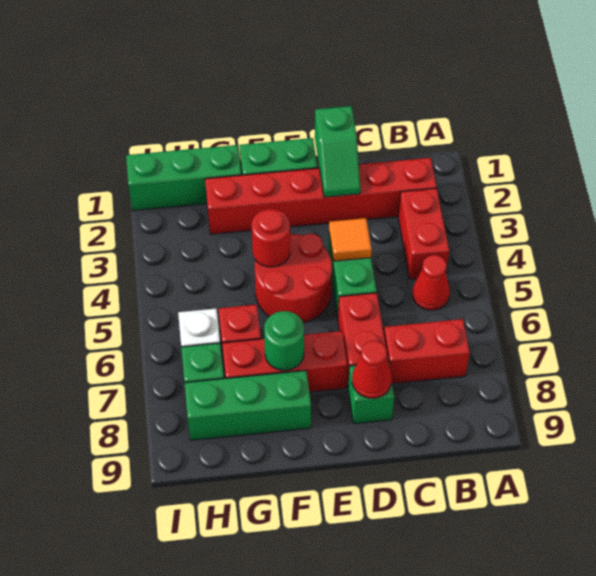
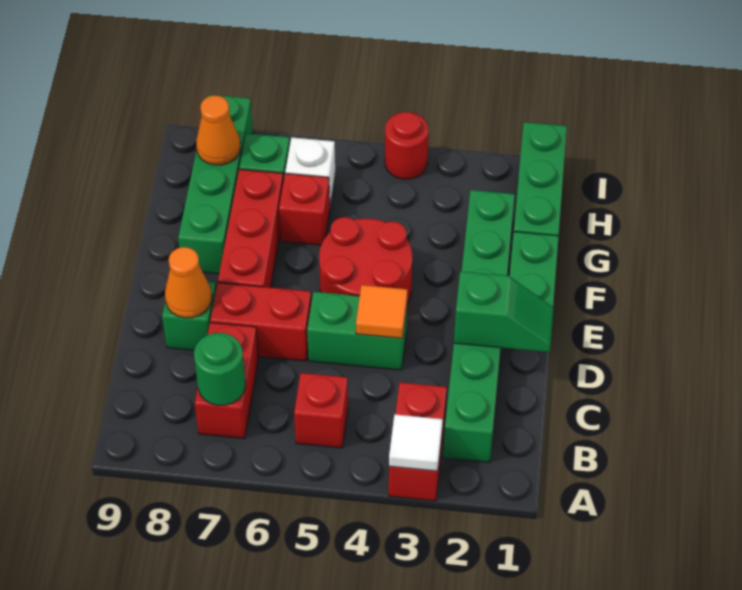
none -> white 1x1 tile [389,415,443,471]
red 1x6 brick [205,158,437,234] -> green 1x6 brick [443,190,515,463]
red 1x2 brick [398,188,449,279] -> red 1x2 brick turned to [389,382,447,501]
red 1x1 cone [413,255,450,310] -> red 1x1 brick [294,373,348,448]
green 1x2 slope [315,106,361,197] -> green 1x2 slope turned to [454,271,554,352]
red 1x1 cone [352,341,392,398] -> orange 1x1 cone [165,247,212,318]
red 1x1 round brick [252,209,290,267] -> red 1x1 round brick moved to [385,112,428,179]
green 1x1 round brick [264,311,304,370] -> green 1x1 round brick moved to [194,333,245,405]
green 1x3 brick [185,370,311,440] -> green 1x4 brick [178,95,253,274]
none -> orange 1x1 cone [196,96,240,165]

